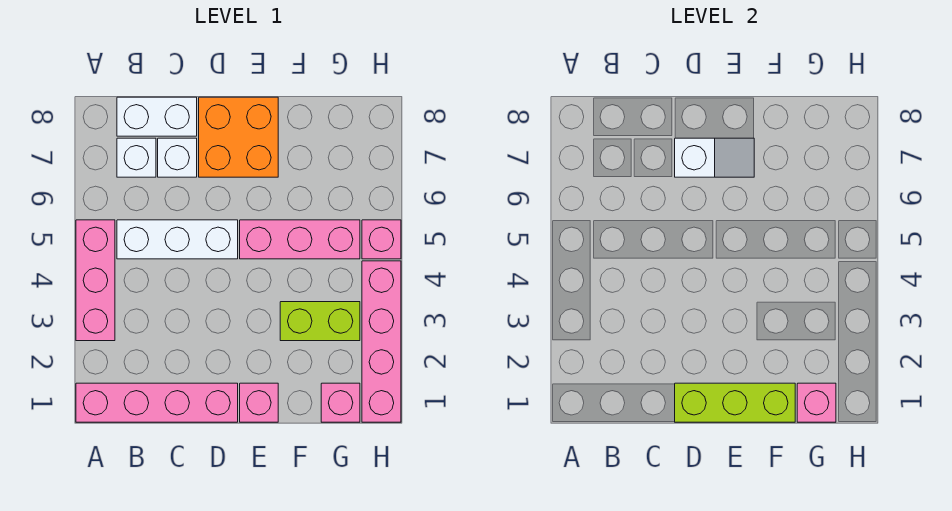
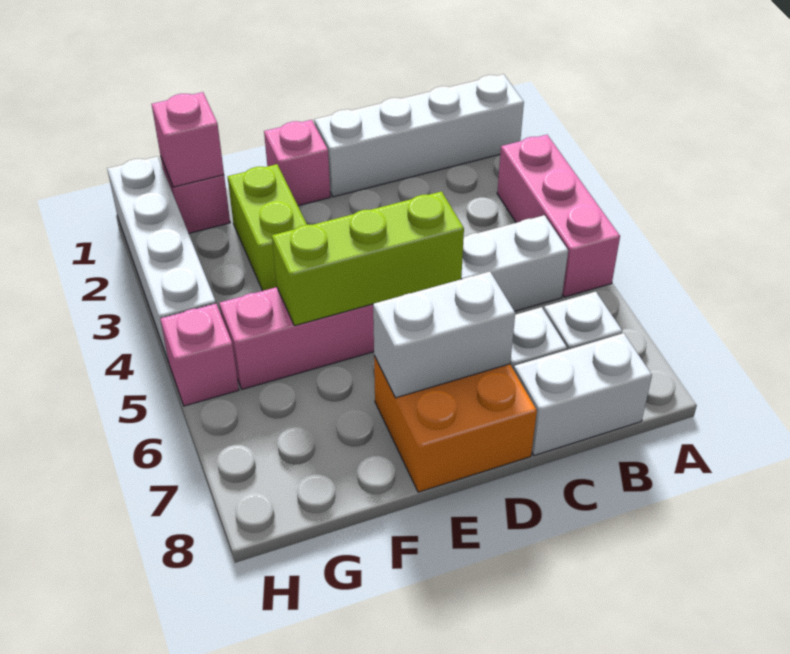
pink 1x4 brick [76,383,238,422] -> white 1x4 brick [314,74,524,197]
lime 1x3 brick [675,383,795,422] -> lime 1x3 brick moved to [272,191,464,326]
white 1x2 slope [675,138,754,177] -> white 1x2 brick [373,272,515,398]
lime 1x2 brick [280,302,360,341] -> lime 1x2 brick turned to [228,164,307,291]
pink 1x4 brick [362,261,401,422] -> white 1x4 brick [107,156,216,362]

